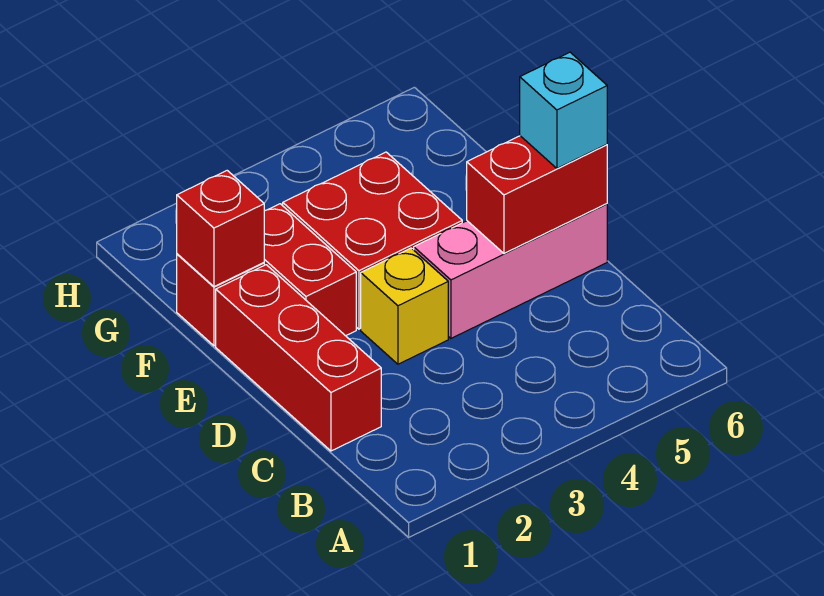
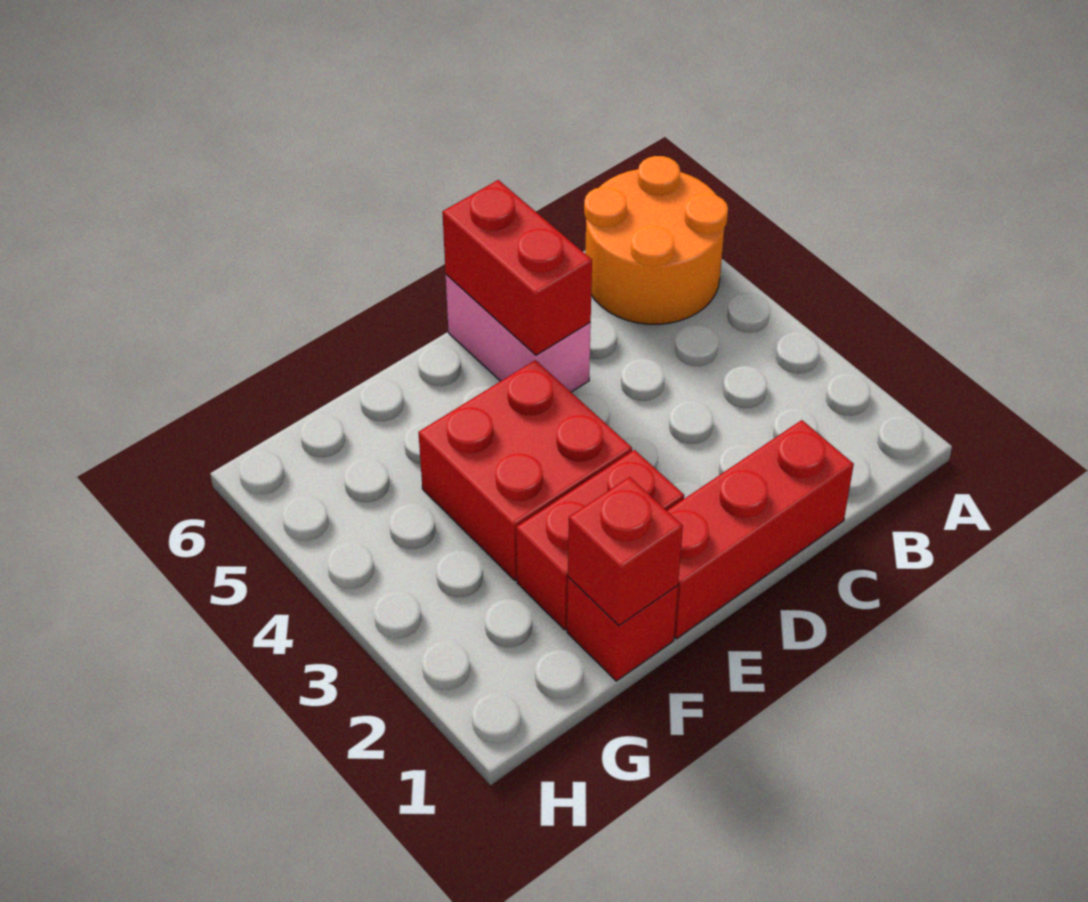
none -> orange 2x2 round brick [584,156,728,324]
yellow 1x1 brick [361,248,448,364] -> none
pink 1x3 brick [414,204,607,338] -> pink 1x2 brick [446,275,591,392]
cyan 1x1 brick [520,52,607,168] -> none

